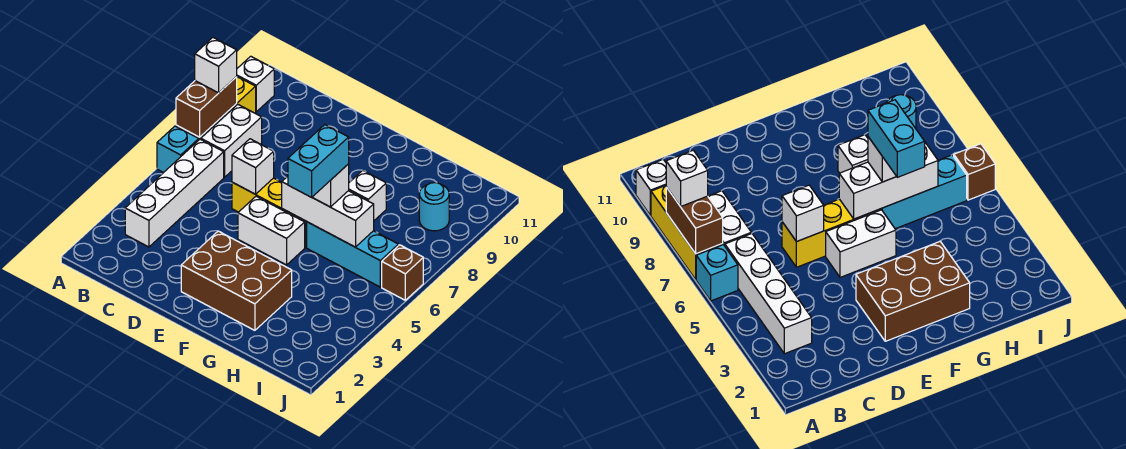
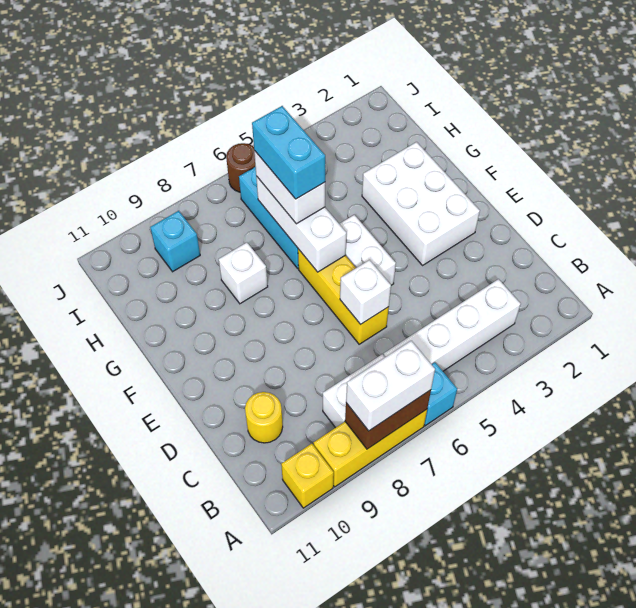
white 1x1 brick [195,38,237,93] -> white 1x2 brick [346,341,435,431]
white 1x1 brick [237,56,274,112] -> yellow 1x1 brick [281,444,334,508]
none -> yellow 1x1 round brick [245,392,283,443]
brown 2x3 brick [181,231,292,330] -> white 2x3 brick [362,142,480,265]
cyan 1x2 brick [288,125,349,197] -> cyan 1x2 brick turned to [252,106,325,199]
white 1x1 brick [312,164,349,207] -> white 1x2 brick [254,150,325,224]
cyan 1x1 round brick [419,183,449,231] -> cyan 1x1 brick [150,211,200,272]
brown 1x1 brick [382,245,423,300] -> brown 1x1 round brick [226,143,255,192]

